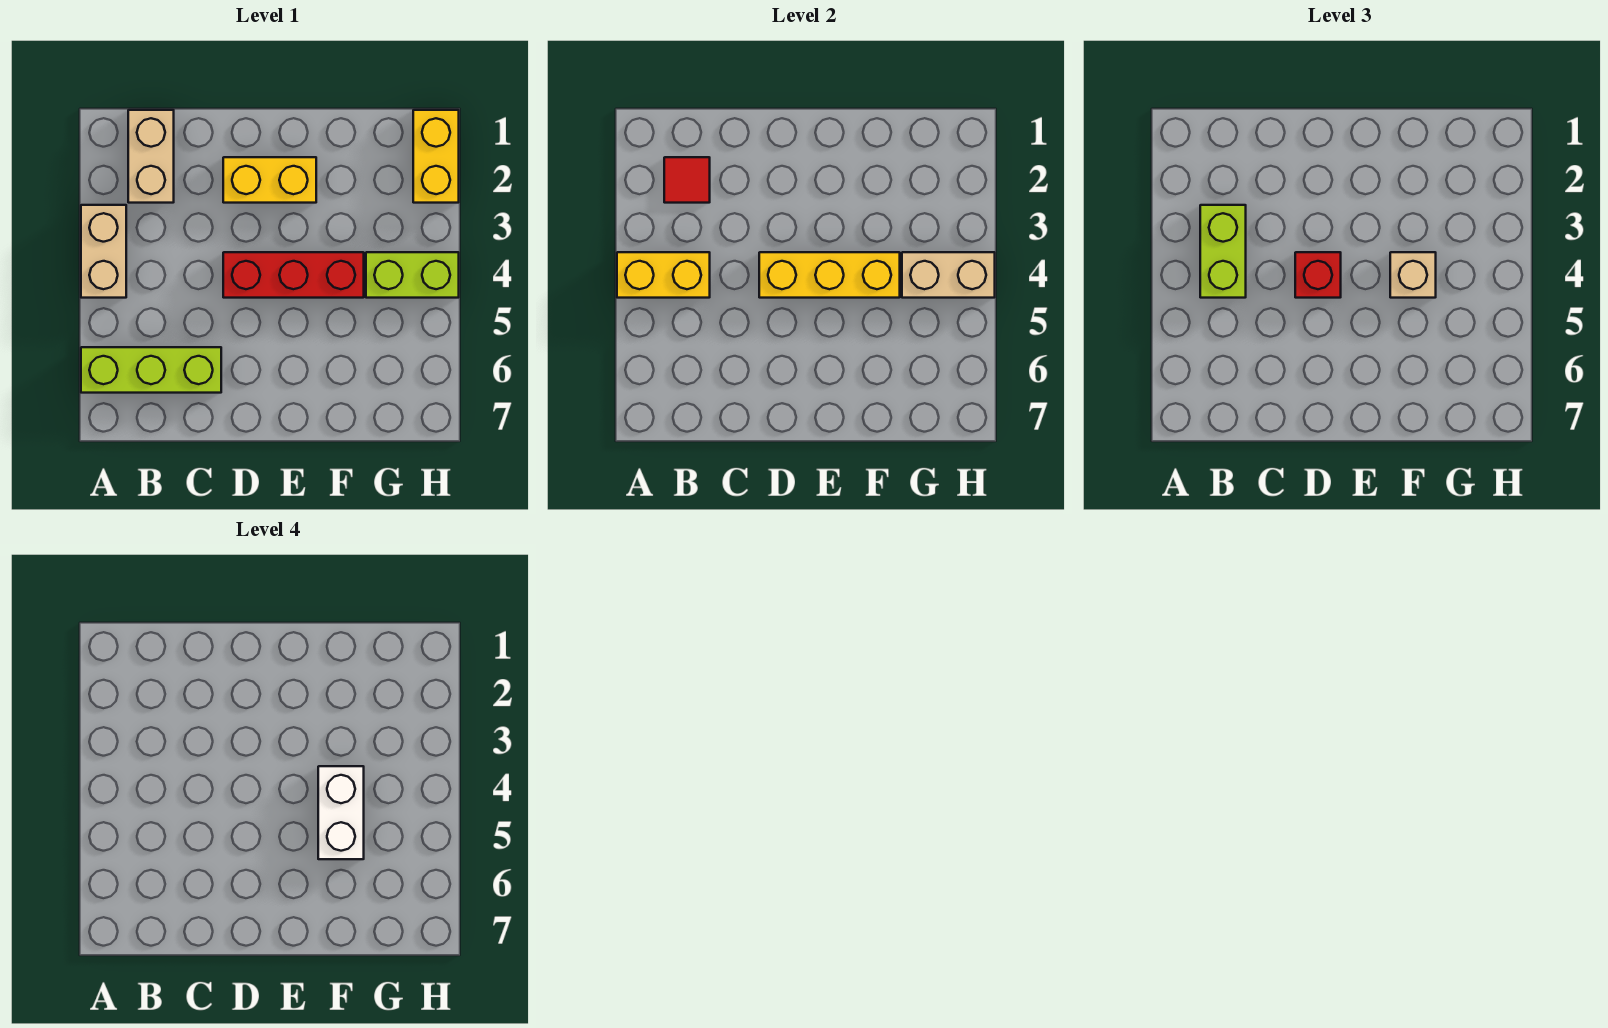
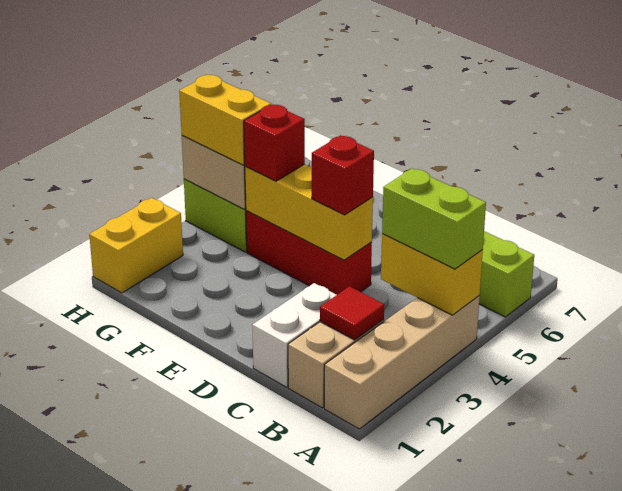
tan 1x2 brick [81,205,126,298] -> tan 1x4 brick [324,295,480,429]
lime 1x2 brick [1200,205,1246,298] -> lime 1x2 brick turned to [382,168,486,269]
yellow 1x2 brick [223,157,316,203] -> yellow 1x2 brick moved to [179,75,271,165]
tan 1x1 brick [1390,252,1436,298] -> red 1x1 brick [244,105,305,181]
white 1x2 brick [318,766,364,859] -> white 1x2 brick moved to [252,283,336,387]

